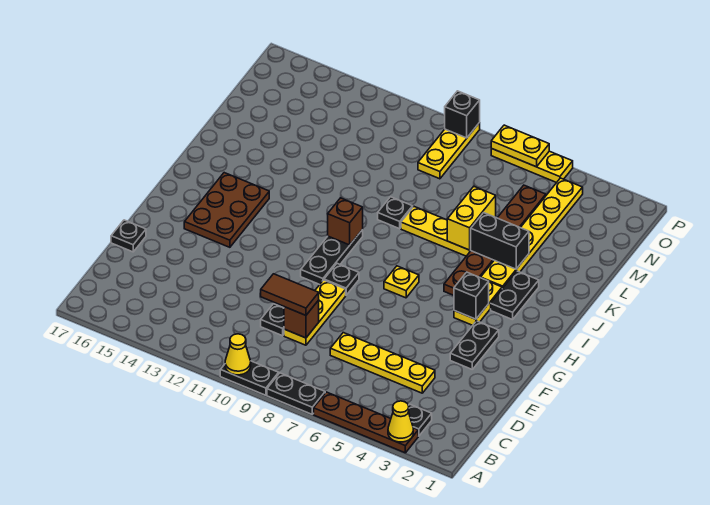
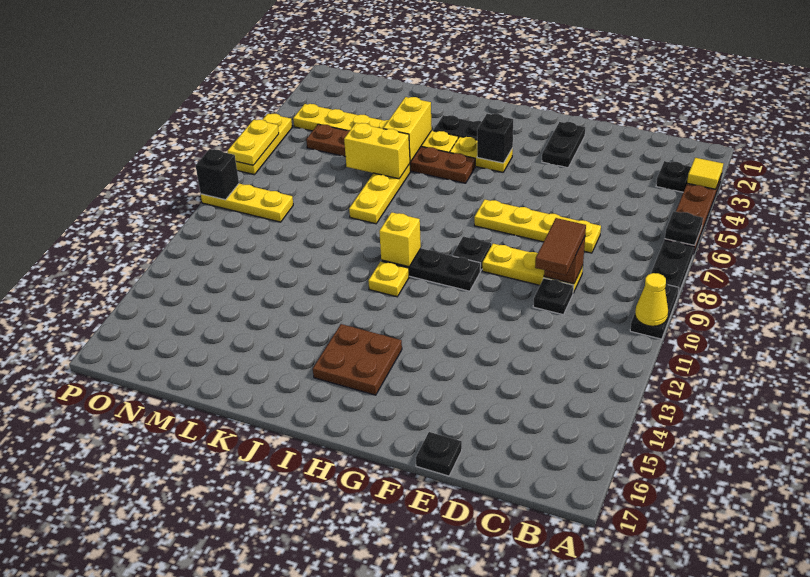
yellow 1x1 cone [388,401,413,442] -> yellow 1x1 tile [687,158,723,189]
yellow 1x4 plate [330,333,435,393] -> yellow 1x4 plate turned to [474,199,601,253]
black 1x2 plate [450,321,499,369] -> black 1x2 plate turned to [542,122,585,168]
brown 2x3 plate [184,173,269,247] -> brown 2x2 plate [313,324,402,395]
yellow 1x1 plate [384,266,419,298] -> yellow 1x1 plate moved to [368,261,409,297]
brown 1x1 brick [328,198,363,245] -> yellow 1x1 brick [379,212,421,267]
black 1x2 brick [471,213,529,269] -> yellow 1x2 brick [383,97,432,162]
black 1x1 plate [378,197,413,229] -> black 1x1 plate moved to [665,211,703,245]

